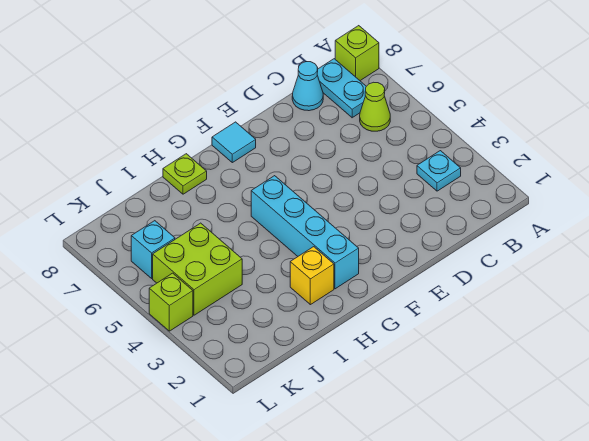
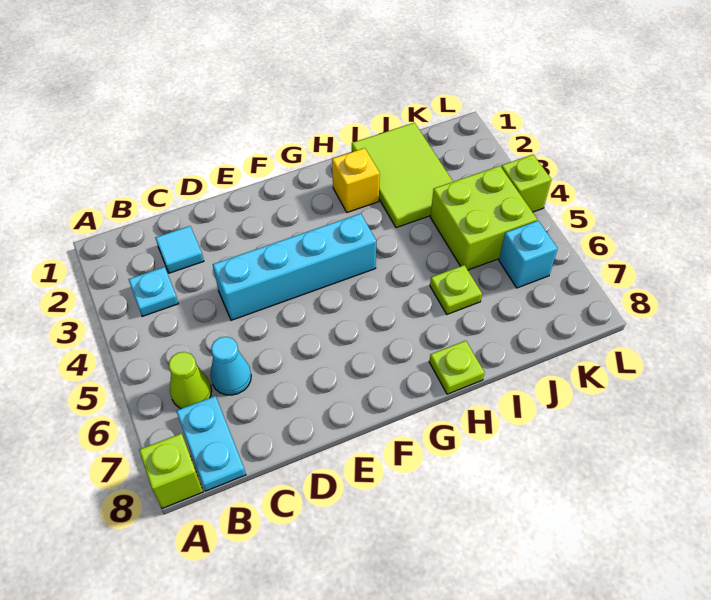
cyan 1x1 cone [292,62,323,111] -> cyan 1x1 cone moved to [210,337,251,395]
cyan 1x1 tile [212,122,256,163] -> cyan 1x1 tile moved to [156,226,204,273]
cyan 1x4 brick [251,176,359,289] -> cyan 1x4 brick turned to [213,214,376,320]
none -> lime 2x3 tile [352,123,453,228]
none -> lime 1x1 plate [430,265,482,314]

